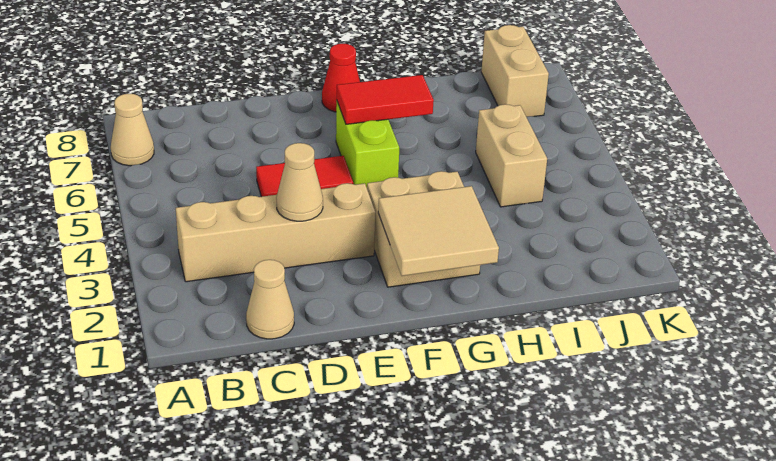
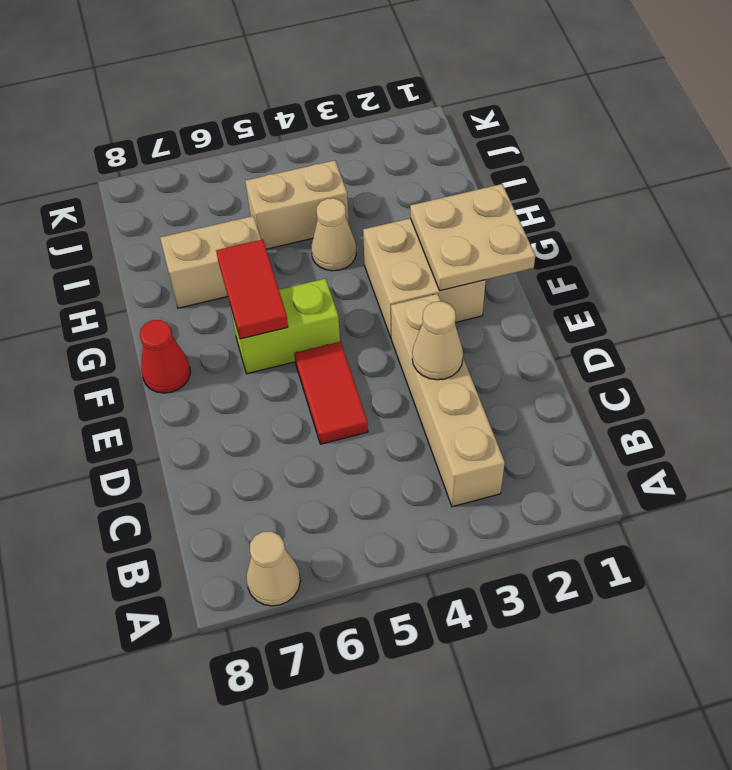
tan 1x1 cone [246,260,294,339] -> tan 1x1 cone moved to [311,198,356,271]
tan 2x2 tile [378,186,499,276] -> tan 2x2 plate [410,184,535,291]
tan 1x2 brick [481,25,549,117] -> tan 1x2 brick moved to [160,216,261,308]

